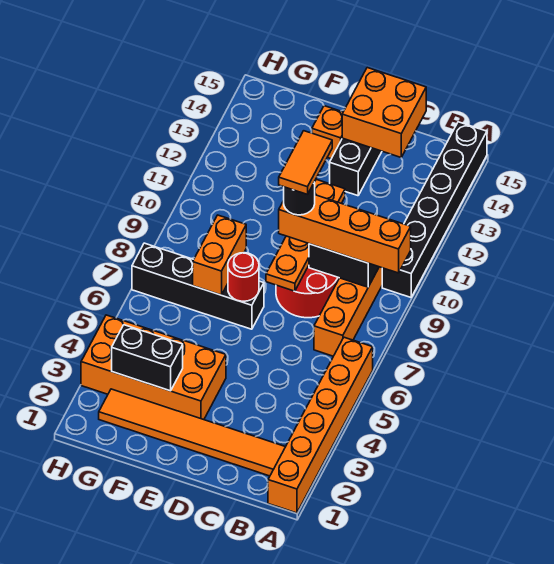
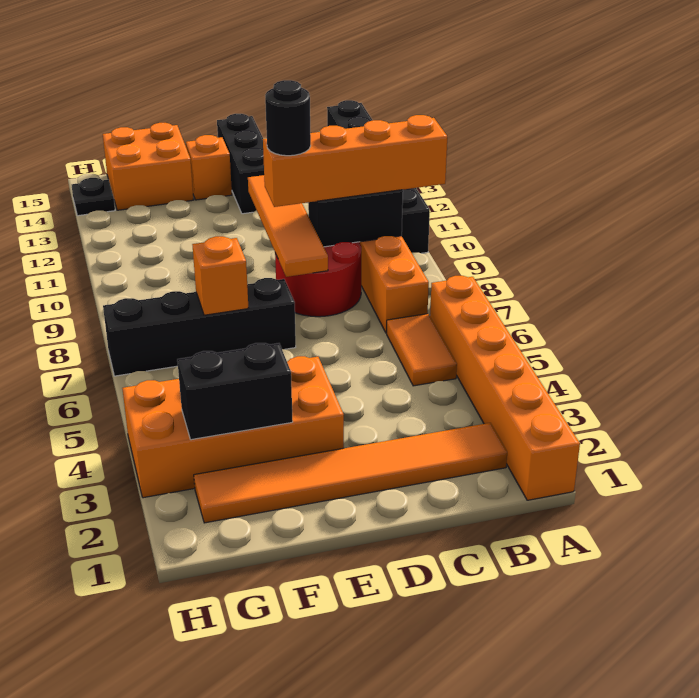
orange 2x2 brick [342,68,426,157] -> orange 2x2 brick moved to [103,123,193,210]
orange 1x4 plate [266,179,345,291] -> orange 1x4 tile [248,175,328,277]
orange 1x2 tile [279,131,332,194] -> orange 1x2 tile moved to [387,314,457,386]
red 1x1 round brick [228,253,259,301] -> none
orange 1x2 brick [193,215,246,295] -> orange 1x1 brick [192,236,248,315]
none -> black 1x1 plate [72,178,115,216]

